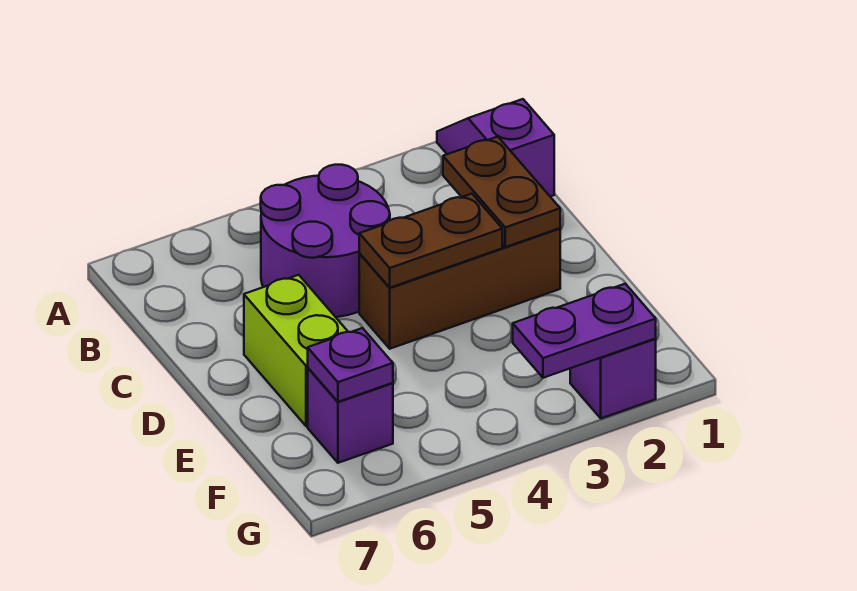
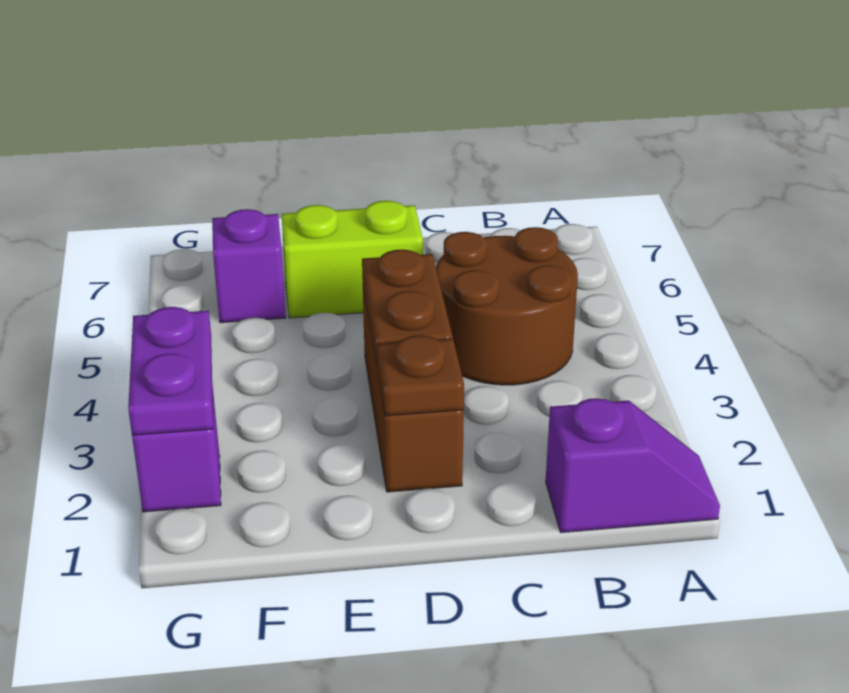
purple 2x2 round brick [261,165,390,317] -> brown 2x2 round brick [436,227,578,385]
brown 1x2 plate [443,137,560,247] -> brown 1x1 plate [377,335,464,416]
purple 1x1 plate [308,328,393,402] -> none

